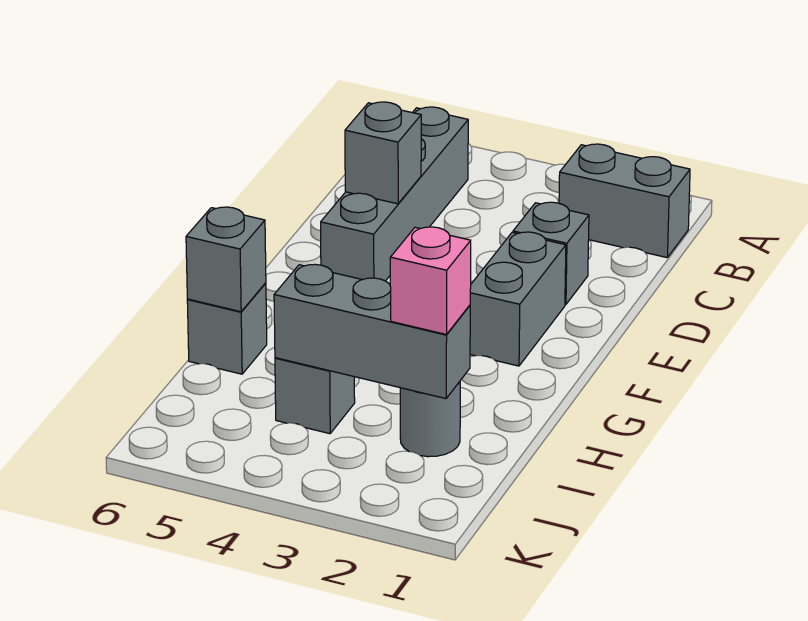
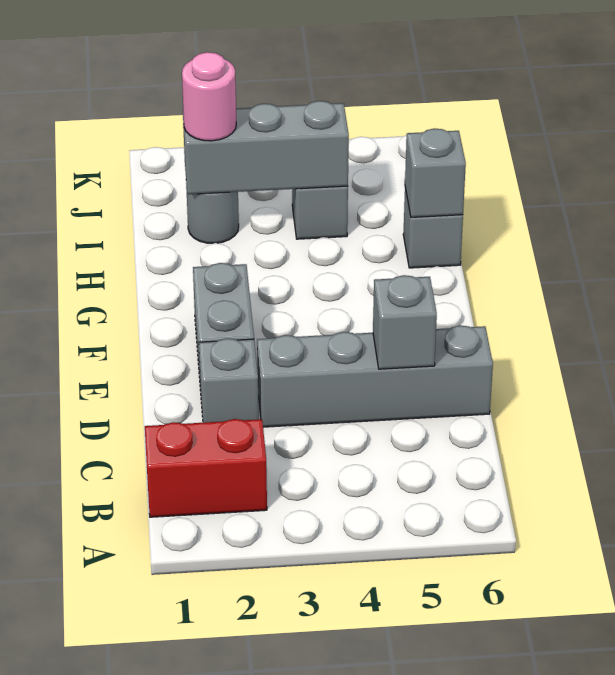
grey 1x2 brick [559,144,690,258] -> red 1x2 brick [145,419,267,517]
grey 1x4 brick [321,107,468,281] -> grey 1x4 brick turned to [257,325,493,427]
pink 1x1 brick [390,227,471,335] -> pink 1x1 round brick [182,52,236,141]

